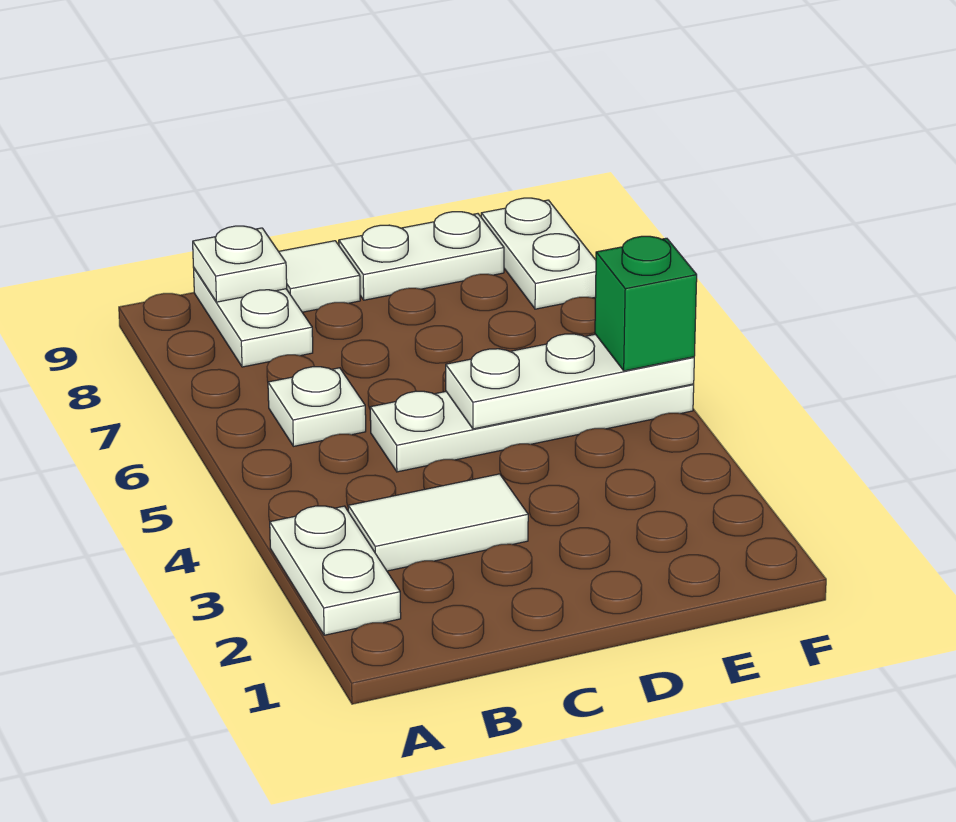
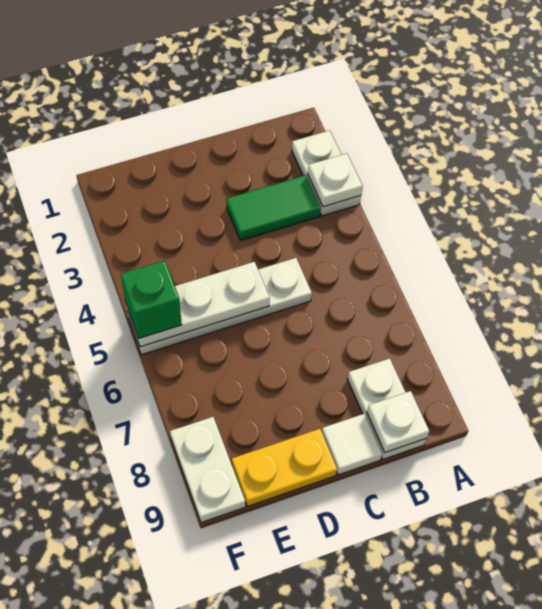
white 1x2 tile [348,474,528,571] -> green 1x2 tile [226,175,321,241]
white 1x1 plate [268,367,366,446] -> white 1x1 plate moved to [308,153,363,207]
white 1x2 plate [339,212,504,300] -> yellow 1x2 plate [232,429,337,506]

